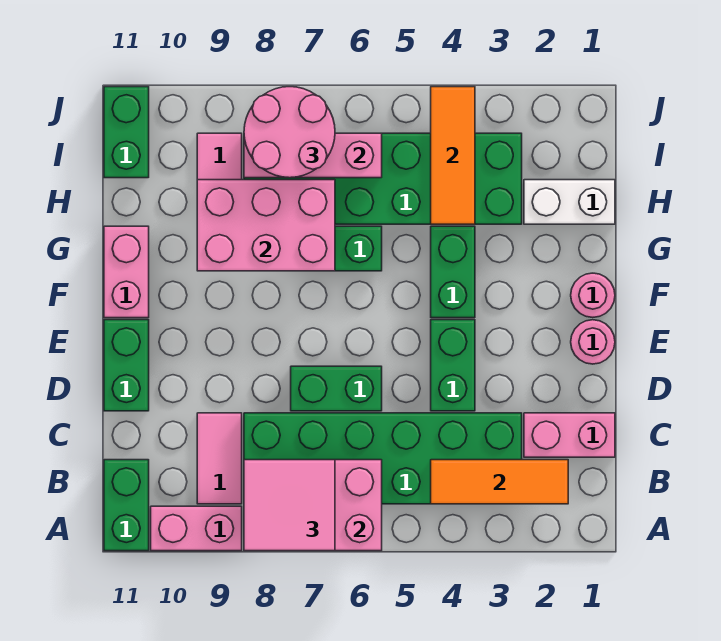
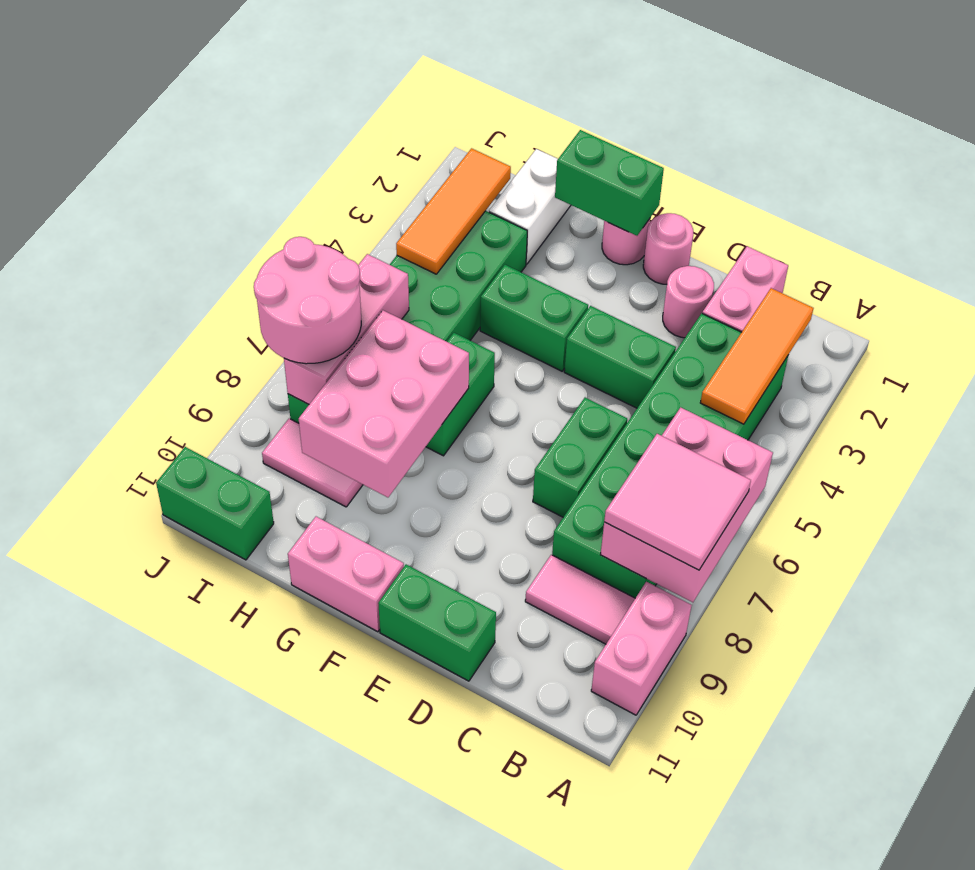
green 1x2 brick [104,460,149,551] -> green 1x2 brick moved to [555,130,664,236]
none -> pink 1x1 round brick [663,266,714,338]
orange 1x3 tile [431,87,475,224] -> orange 1x3 tile turned to [396,148,511,274]

